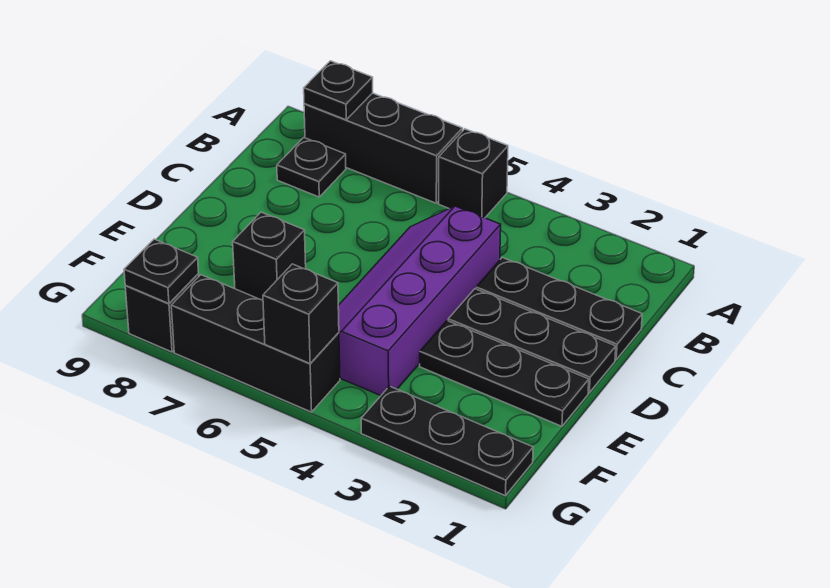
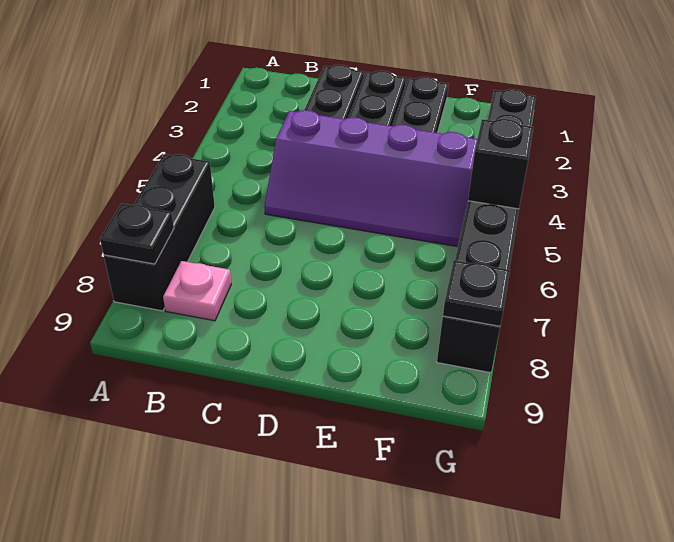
black 1x1 brick [439,129,508,218] -> none
black 1x1 plate [277,138,346,197] -> pink 1x1 plate [163,261,231,321]
black 1x1 brick [233,212,306,300] -> none

